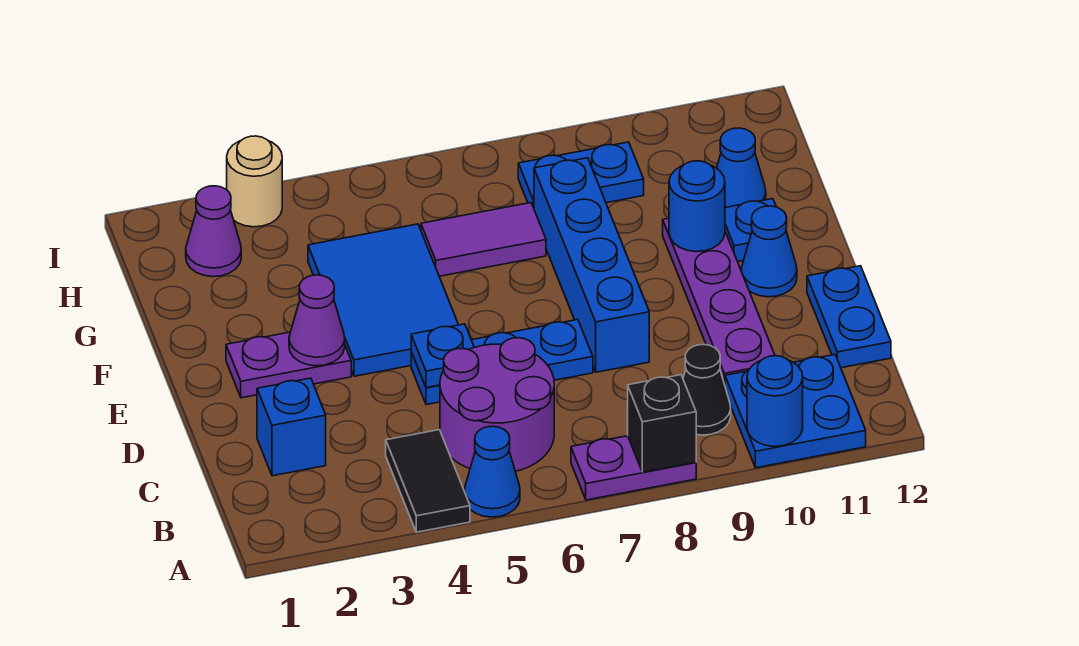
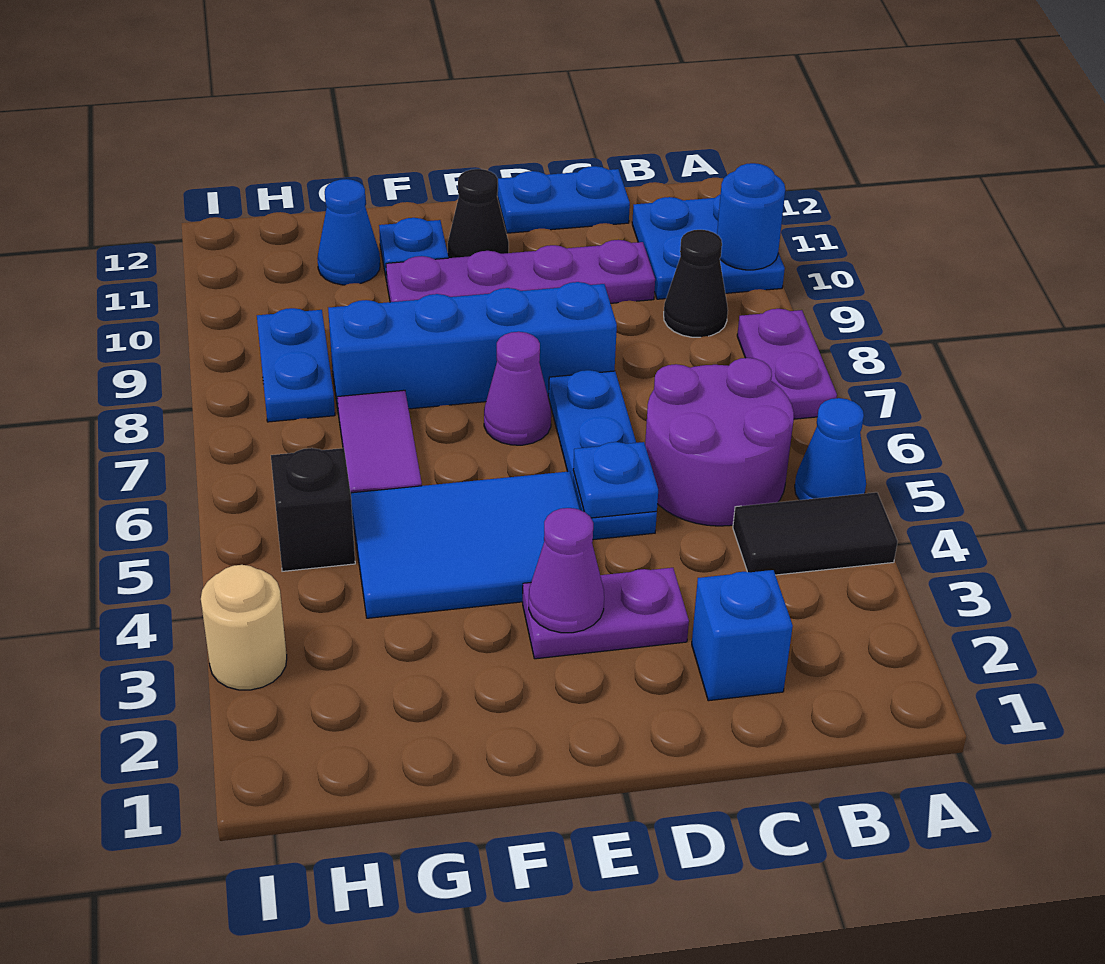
black 1x1 brick [628,375,696,472] -> black 1x1 brick moved to [271,448,355,571]
purple 1x2 plate [226,332,351,398] -> purple 1x2 plate turned to [523,568,689,659]
blue 1x1 cone [741,206,797,297] -> black 1x1 cone [448,169,509,258]
blue 1x1 round brick [669,161,725,252] -> none
purple 1x1 cone [186,186,241,277] -> purple 1x1 cone moved to [484,332,551,445]

